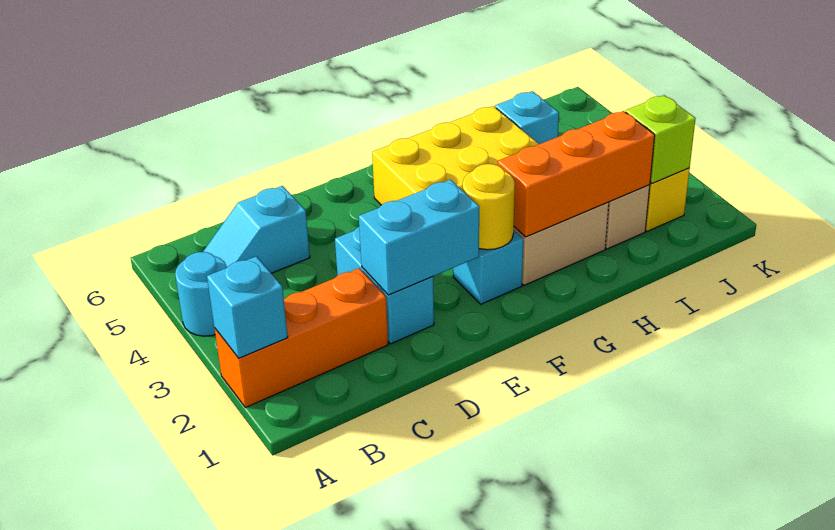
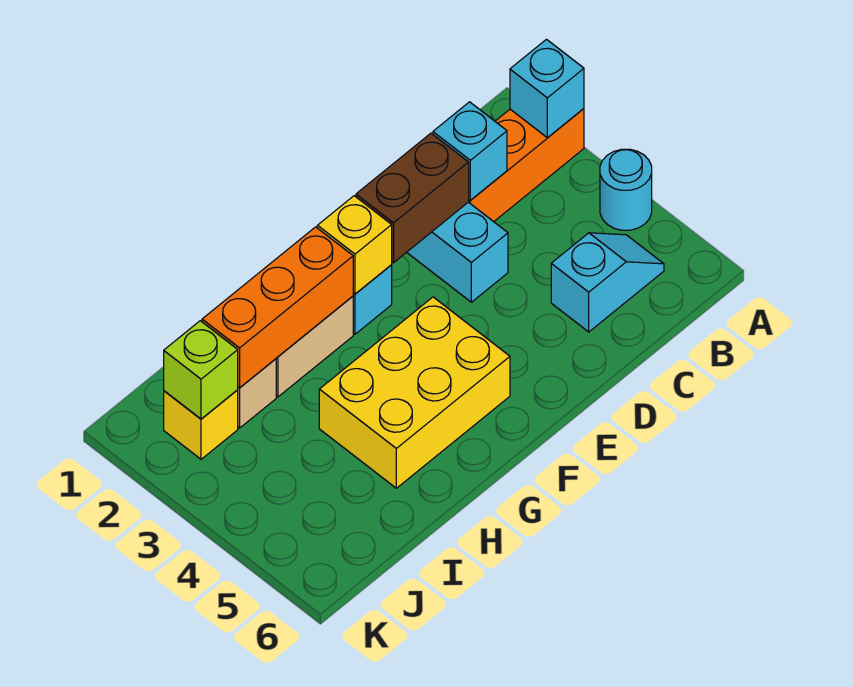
cyan 1x2 brick [359,180,479,295] -> brown 1x2 brick [356,133,469,263]
yellow 1x1 round brick [463,164,515,250] -> yellow 1x1 brick [317,196,392,294]
cyan 1x1 brick [495,91,559,144] -> cyan 1x1 brick moved to [433,102,507,200]

